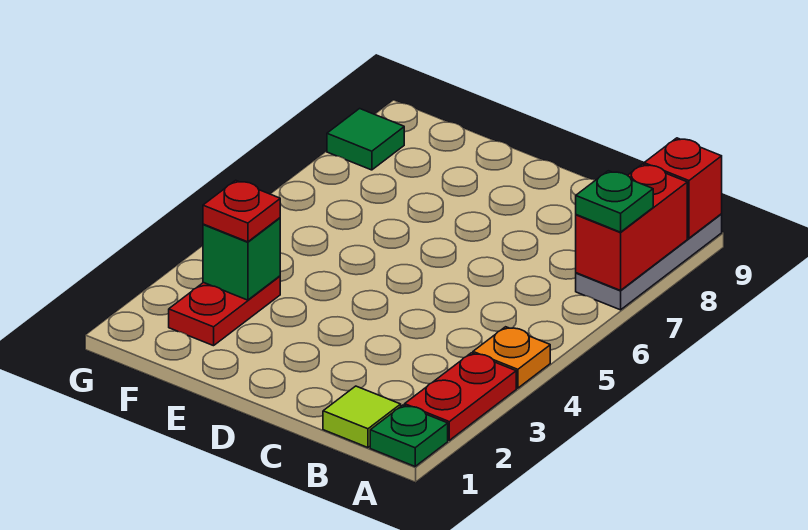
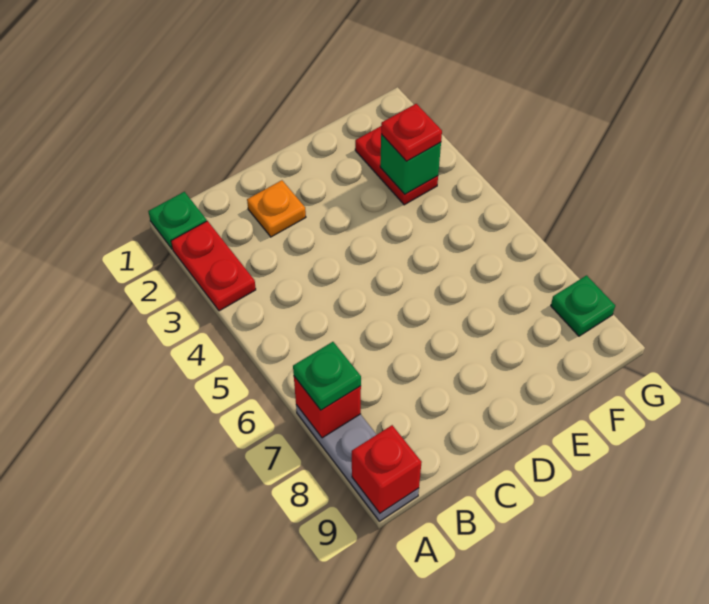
orange 1x1 plate [473,327,550,388] -> orange 1x1 plate moved to [247,180,306,237]
red 1x2 brick [576,164,687,290] -> red 1x1 brick [294,376,361,438]
lime 1x1 tile [323,386,401,448] -> none
green 1x1 tile [327,109,404,170] -> green 1x1 plate [551,275,615,336]

